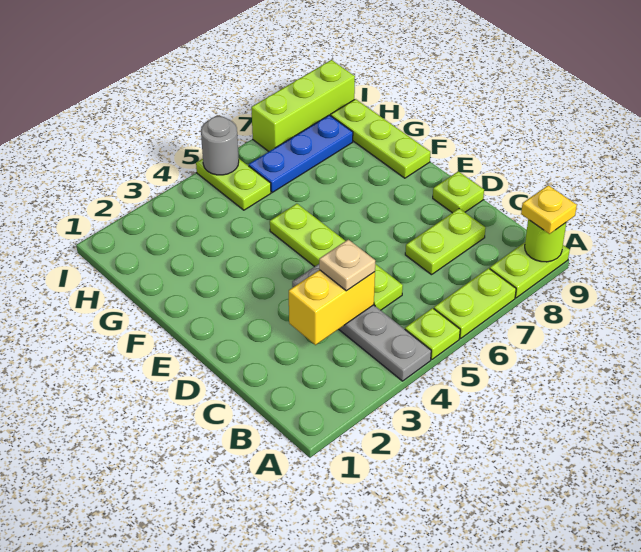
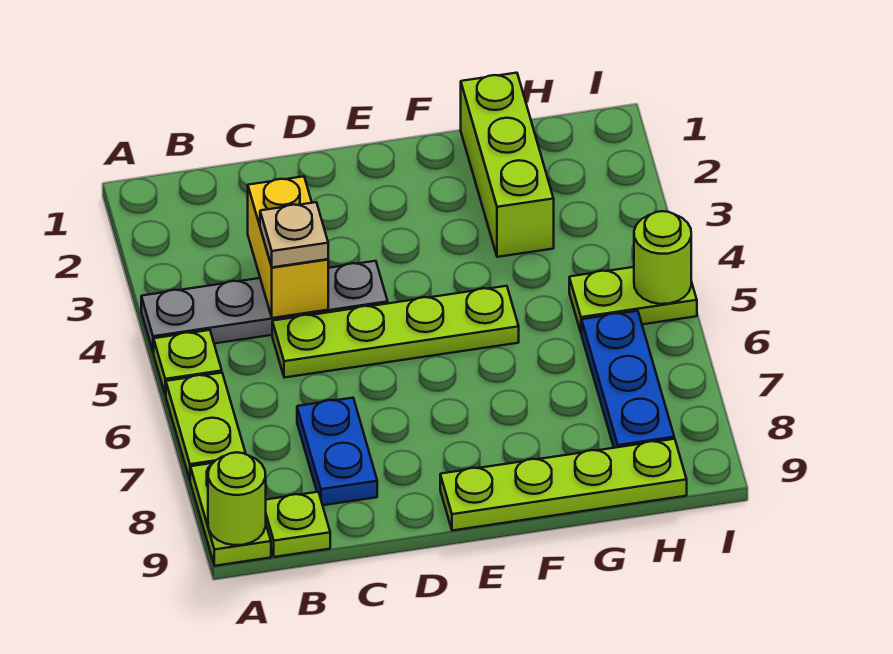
yellow 1x1 plate [521,185,577,234] -> none
lime 1x2 plate [405,209,486,275] -> blue 1x2 plate [297,398,377,505]
lime 1x1 plate [433,171,484,213] -> lime 1x1 plate moved to [266,492,330,557]
lime 1x3 plate [331,99,430,178] -> lime 1x4 plate [440,439,687,531]
grey 1x1 round brick [201,116,239,175] -> lime 1x1 round brick [634,211,691,304]
lime 1x3 brick [251,60,355,151] -> lime 1x3 brick moved to [461,73,554,257]

